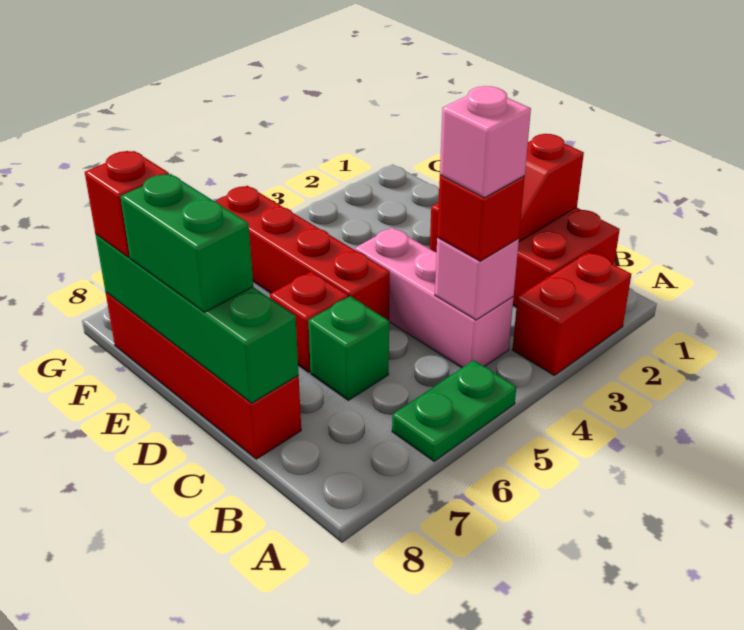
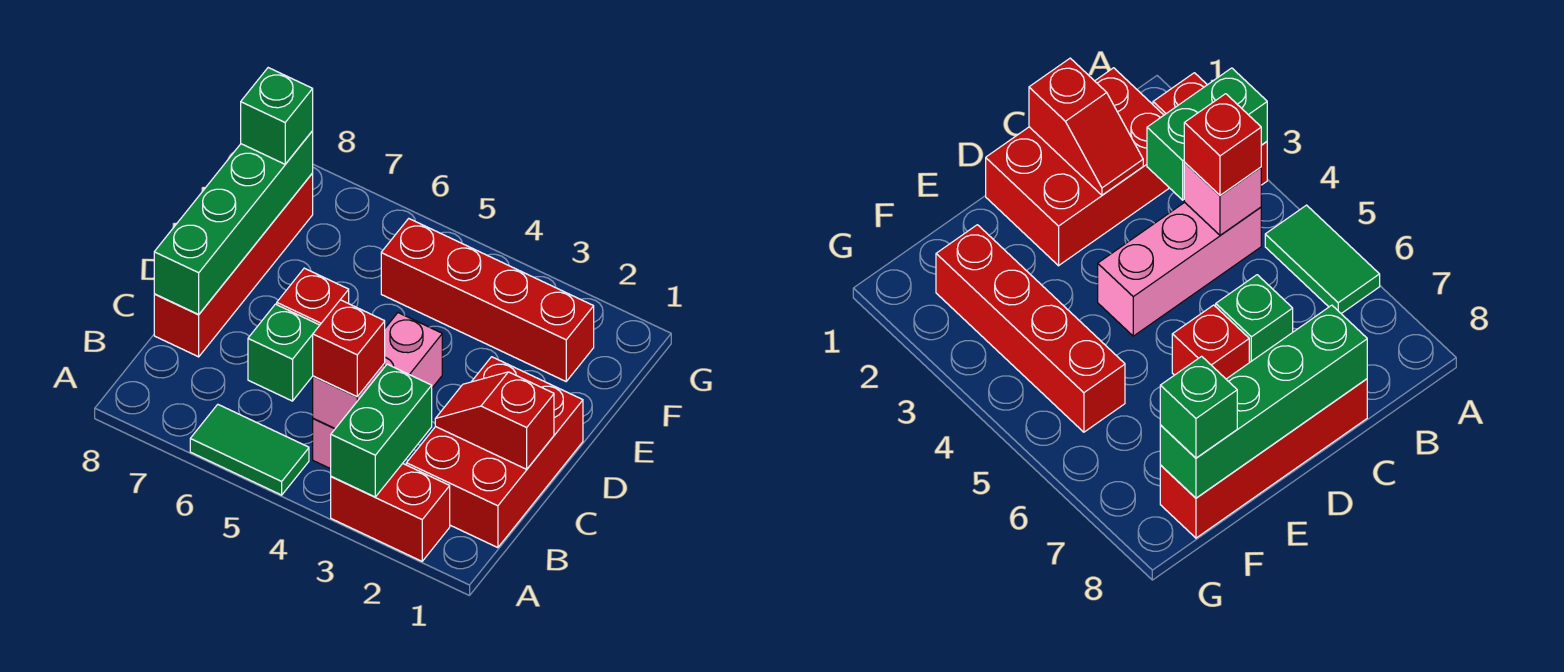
green 1x2 plate [392,360,516,461] -> green 1x2 tile [190,405,309,495]
pink 1x1 brick [440,86,531,198] -> none
red 1x4 brick [216,186,390,321] -> red 1x4 brick turned to [381,219,594,381]
green 1x2 brick [121,174,253,312] -> green 1x2 brick moved to [331,364,432,497]
red 1x1 brick [85,151,169,257] -> green 1x1 brick [241,68,313,164]

